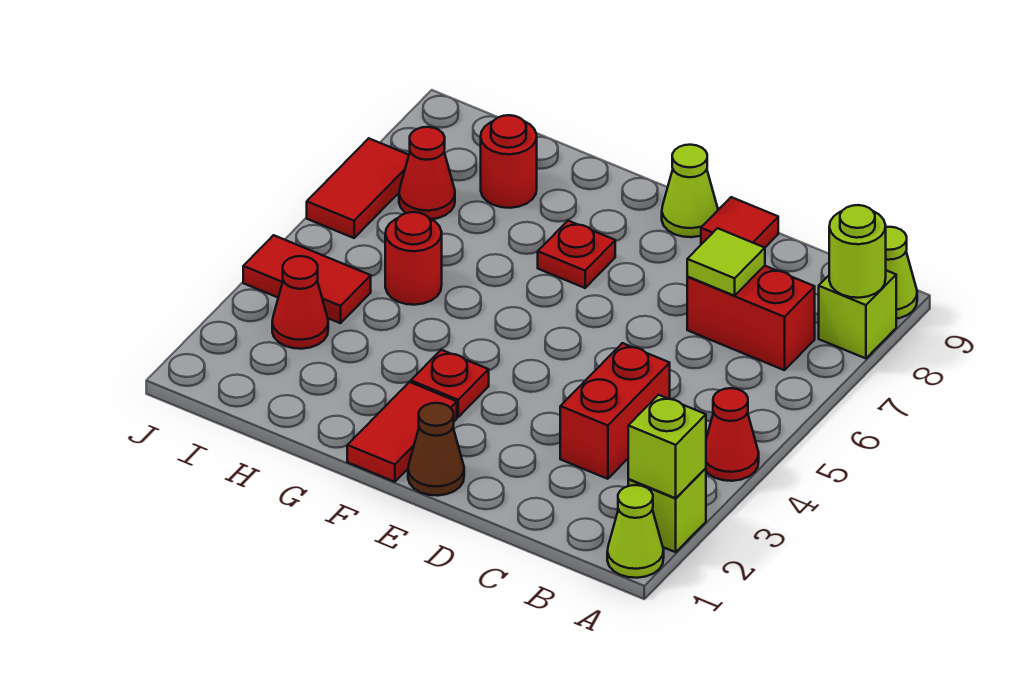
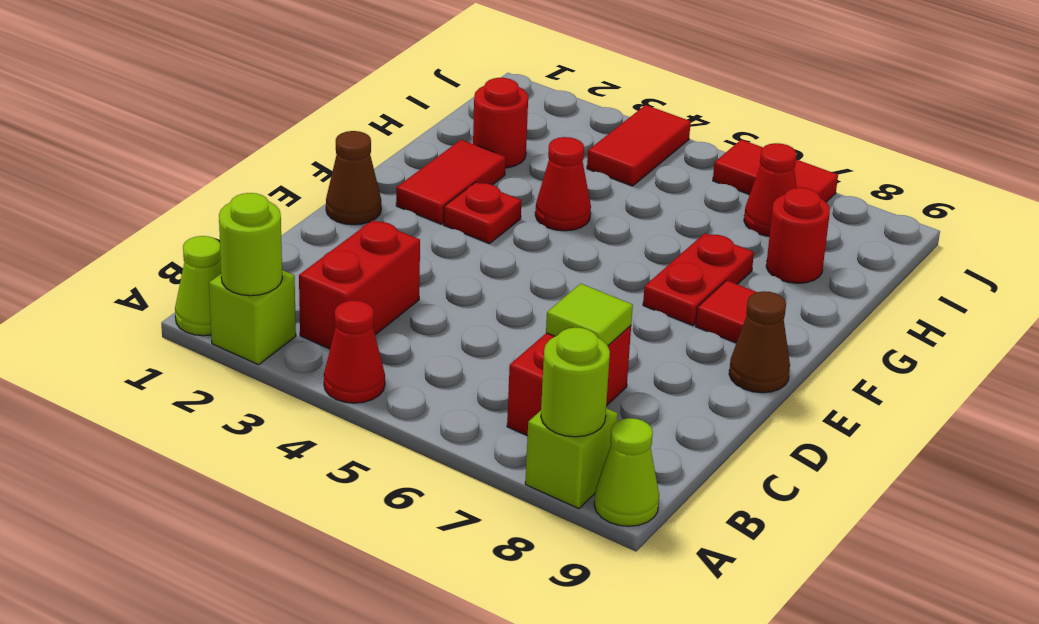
lime 1x1 brick [628,395,706,498] -> lime 1x1 round brick [219,193,282,296]
red 1x2 brick [560,343,670,479] -> red 1x2 brick turned to [299,220,420,349]
red 1x1 tile [701,197,778,248] -> red 1x1 tile moved to [696,280,757,343]
lime 1x1 cone [662,145,718,237] -> brown 1x1 cone [729,291,790,393]
red 1x2 tile [347,382,457,482] -> red 1x2 tile turned to [396,140,506,224]
red 1x1 plate [538,221,615,288] -> red 1x2 plate [643,233,754,326]
red 1x1 round brick [385,212,442,305] -> red 1x1 round brick moved to [473,78,528,168]
red 1x1 cone [272,256,328,349] -> red 1x1 cone moved to [535,137,591,231]

